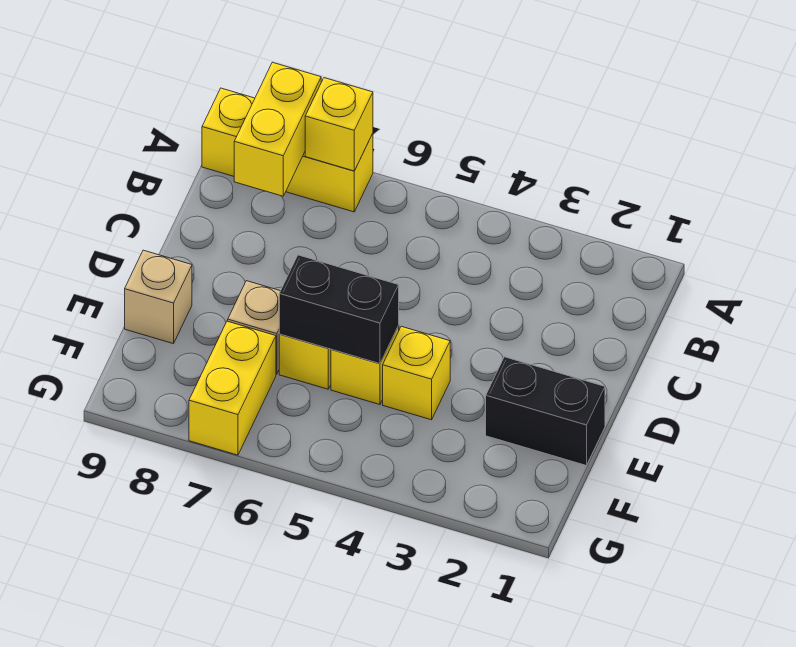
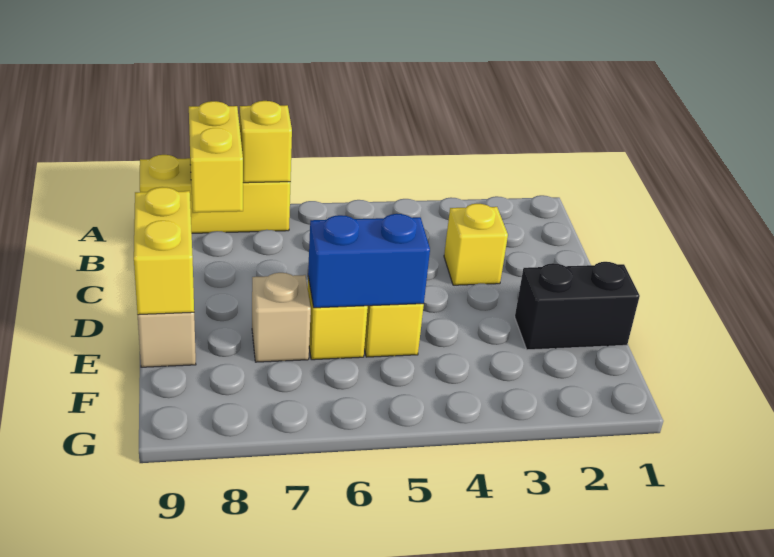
yellow 1x1 brick [383,326,450,420] -> yellow 1x1 brick moved to [444,204,508,285]
black 1x2 brick [279,255,399,364] -> blue 1x2 brick [308,214,430,308]
yellow 1x2 brick [189,321,276,455] -> yellow 1x2 brick moved to [134,187,194,315]

